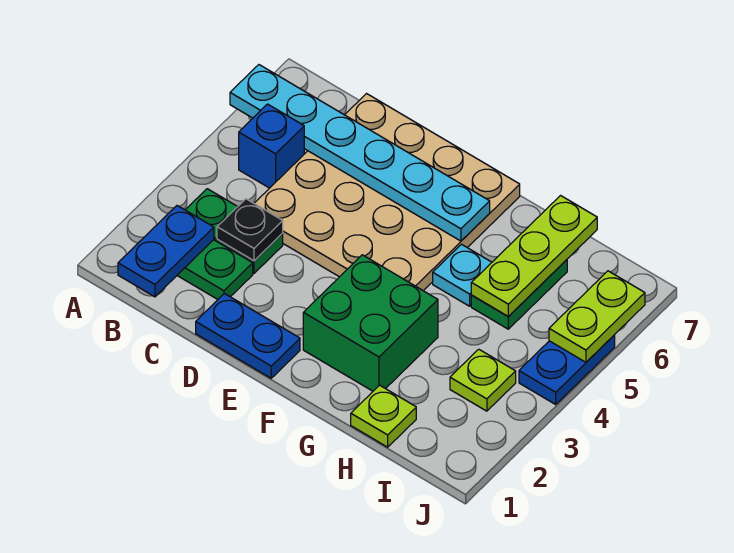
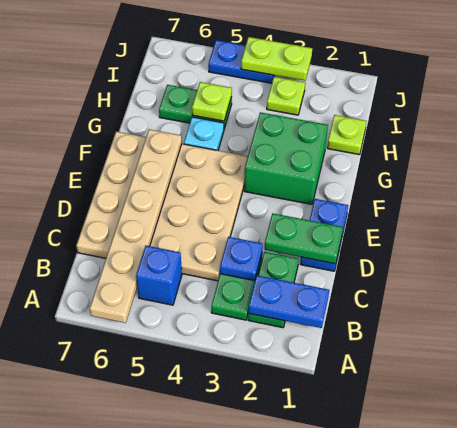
cyan 1x6 plate [230,65,490,241] -> tan 1x6 plate [90,129,182,323]
black 1x1 plate [217,199,283,261] -> blue 1x1 plate [220,237,263,281]
none -> green 1x2 plate [265,213,343,264]
lime 1x3 plate [471,196,597,317] -> lime 1x1 plate [192,82,232,121]
lime 1x2 plate [549,271,645,362] -> lime 1x2 plate moved to [241,37,312,81]

